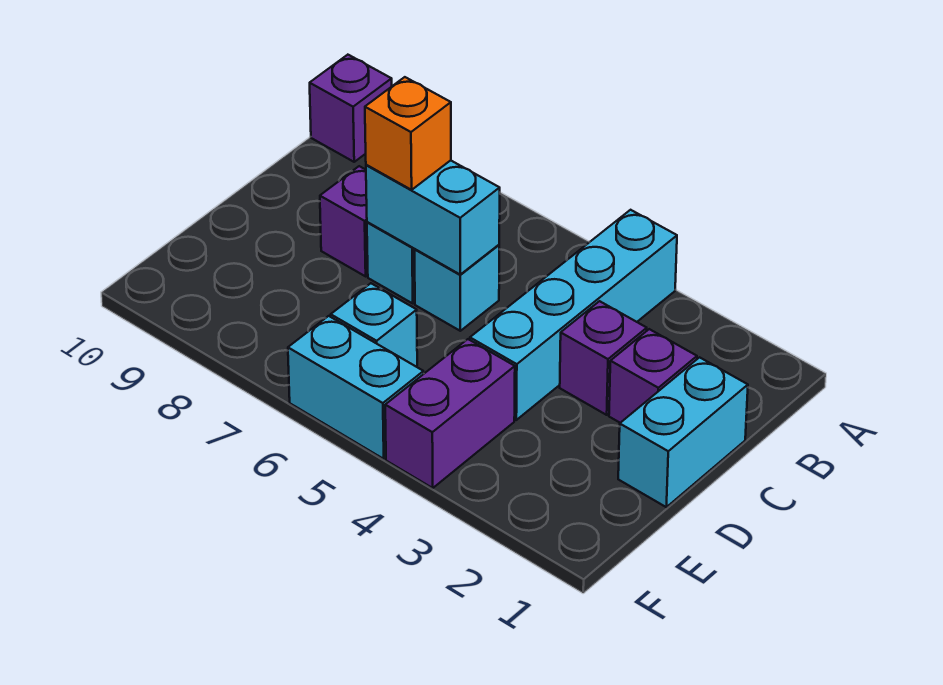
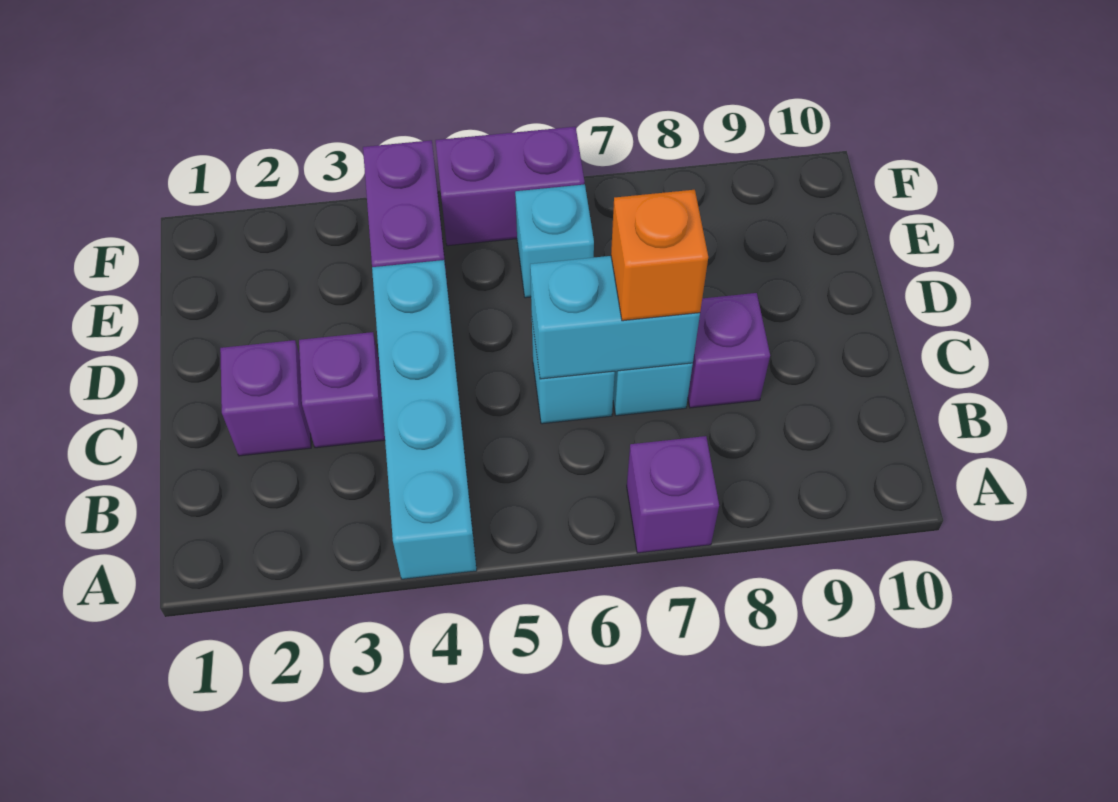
purple 1x1 brick [310,55,392,162] -> purple 1x1 brick moved to [627,436,719,553]
cyan 1x2 brick [618,357,748,507] -> none
cyan 1x2 brick [288,316,424,459] -> purple 1x2 brick [435,127,584,246]

